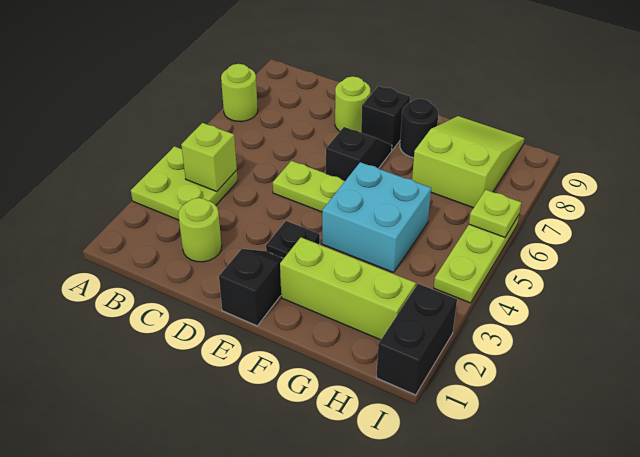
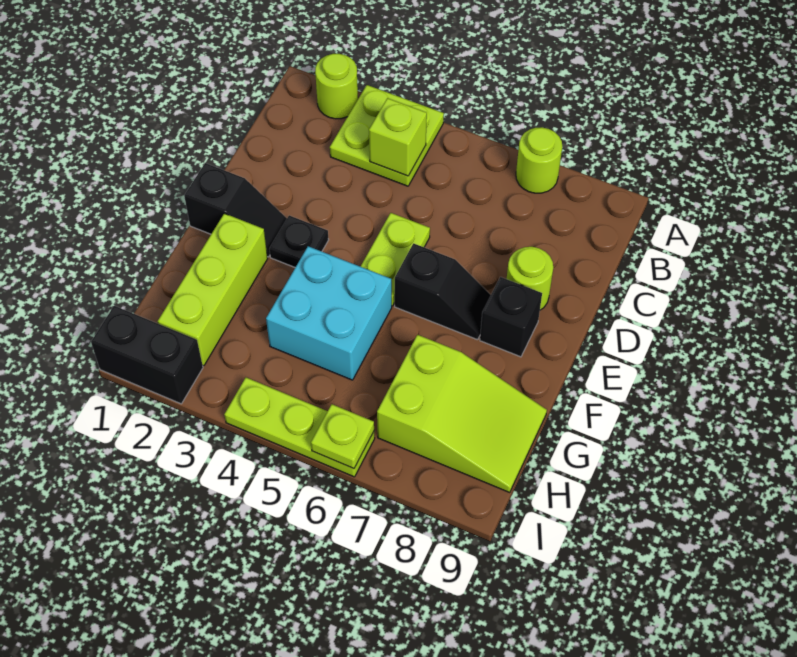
lime 1x1 round brick [178,198,222,262] -> lime 1x1 round brick moved to [315,54,358,119]
black 1x1 round brick [400,99,438,158] -> none

